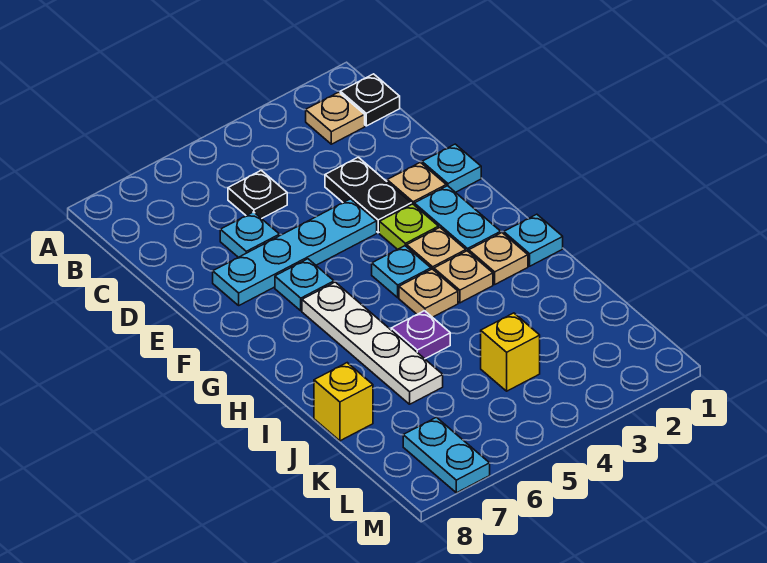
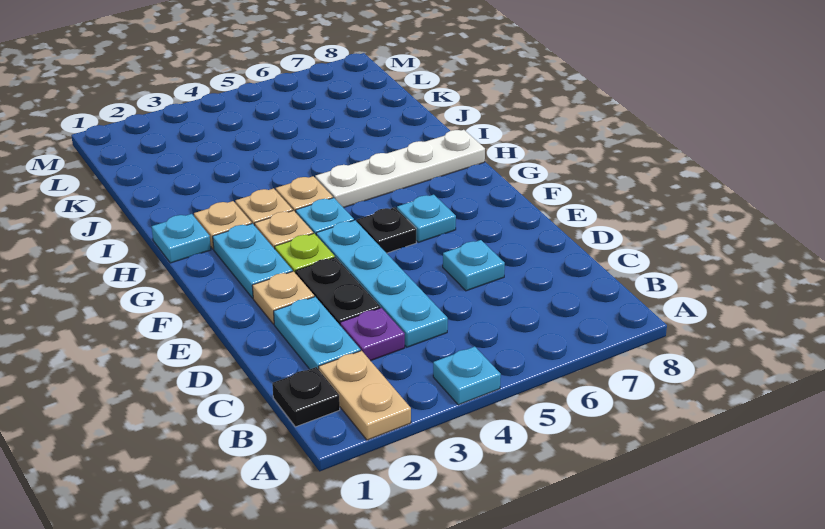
tan 1x1 plate [306,92,365,144] -> tan 1x2 plate [319,351,411,440]
black 1x1 plate [228,170,287,219] -> black 1x1 plate moved to [357,207,416,253]
cyan 1x1 plate [422,144,481,192] -> cyan 1x1 plate moved to [433,347,501,405]
cyan 1x4 plate [213,199,377,305] -> cyan 1x4 plate turned to [316,220,448,347]
white 1x4 plate [302,282,443,404] -> white 1x4 plate turned to [315,130,485,208]
purple 1x1 plate [391,311,450,359] -> purple 1x1 plate moved to [340,308,405,361]
yellow 1x1 brick [314,363,373,441] -> none
yellow 1x1 brick [481,313,540,391] -> none
cyan 1x2 plate [403,417,490,493] -> cyan 1x2 plate moved to [274,297,361,369]

